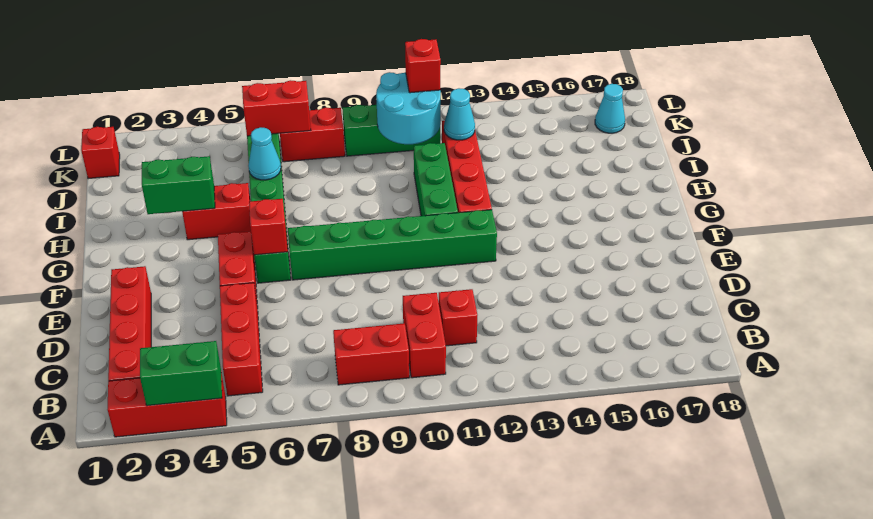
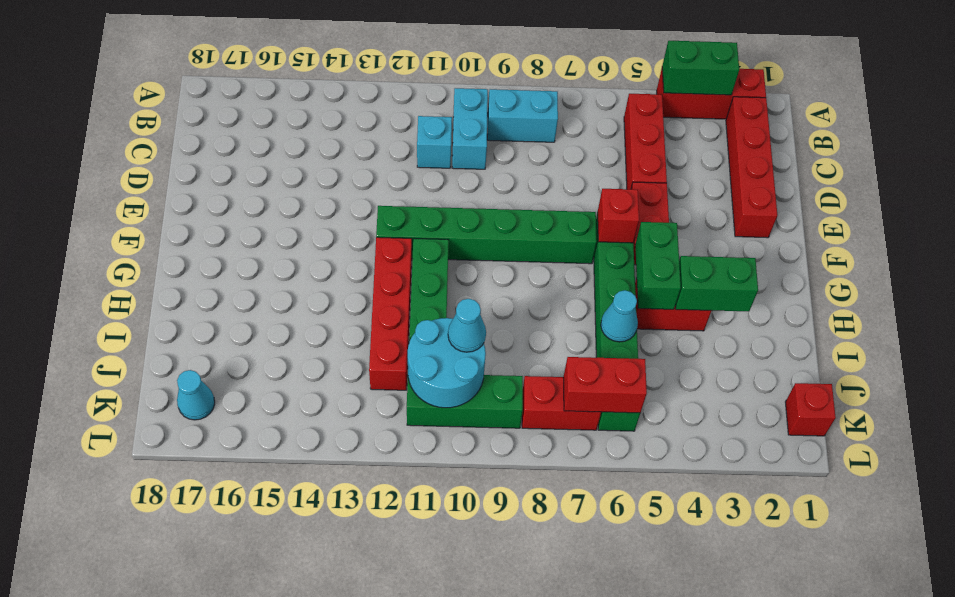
red 1x2 brick [333,323,409,385] -> cyan 1x2 brick [487,89,558,142]
red 1x2 brick [403,293,446,378] -> cyan 1x2 brick [452,88,488,169]
red 1x1 brick [439,289,477,346] -> cyan 1x1 brick [417,116,452,168]
none -> green 1x2 brick [635,222,681,309]
cyan 1x1 cone [444,88,475,140] -> cyan 1x1 cone moved to [448,299,486,352]
red 1x1 brick [405,39,441,93] -> none

